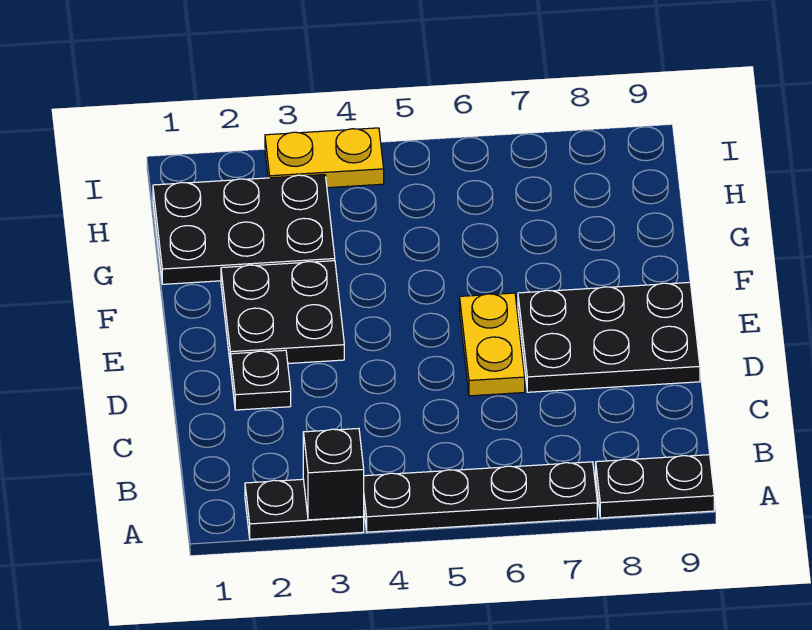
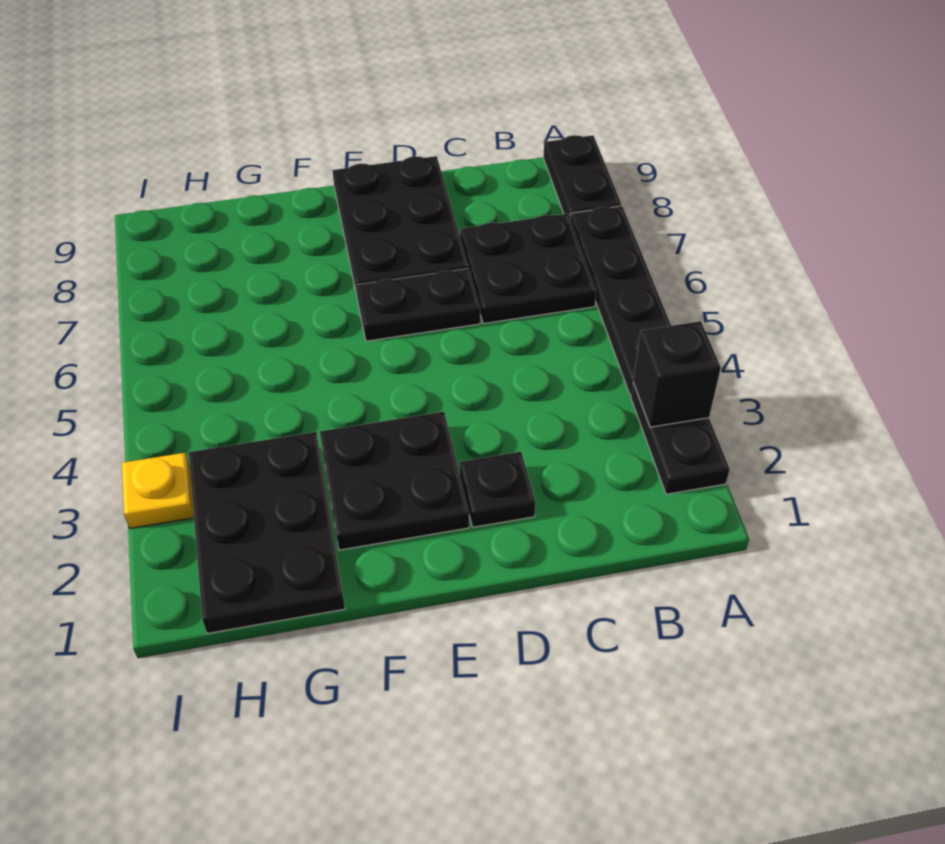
none -> black 2x2 plate [460,214,596,324]
yellow 1x2 plate [460,293,525,396] -> black 1x2 plate [356,269,480,341]
yellow 1x2 plate [265,128,384,188] -> yellow 1x1 plate [122,453,194,528]

